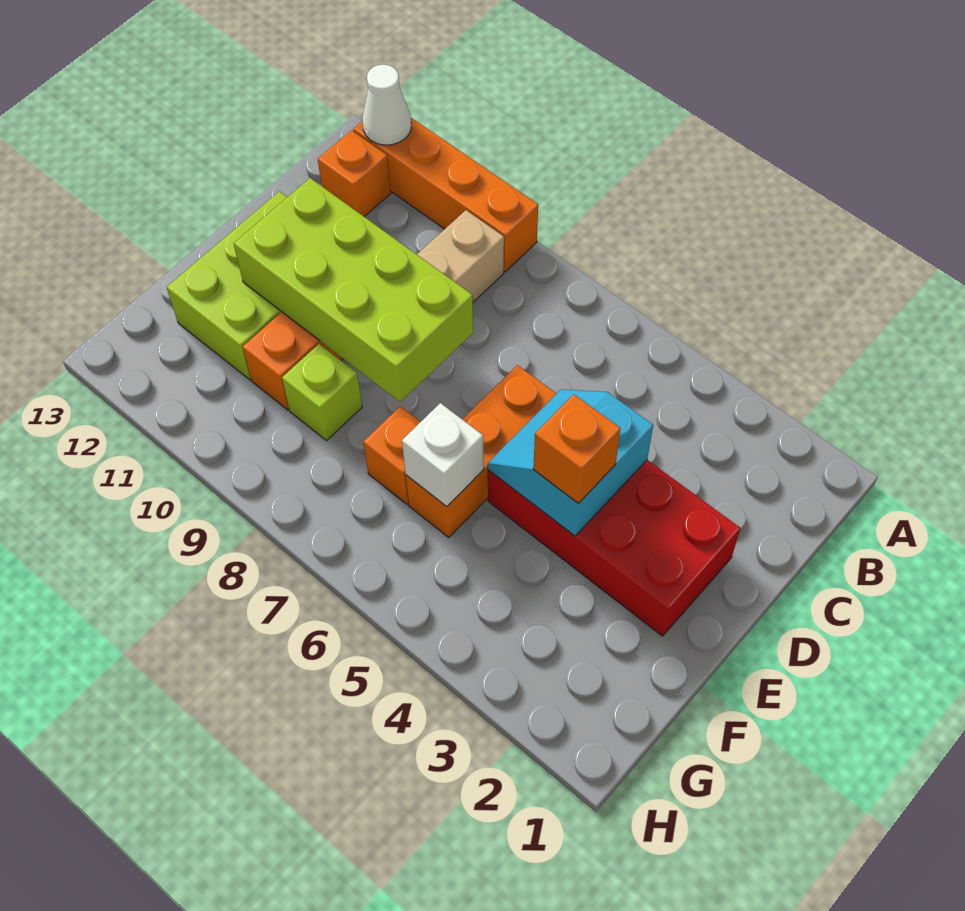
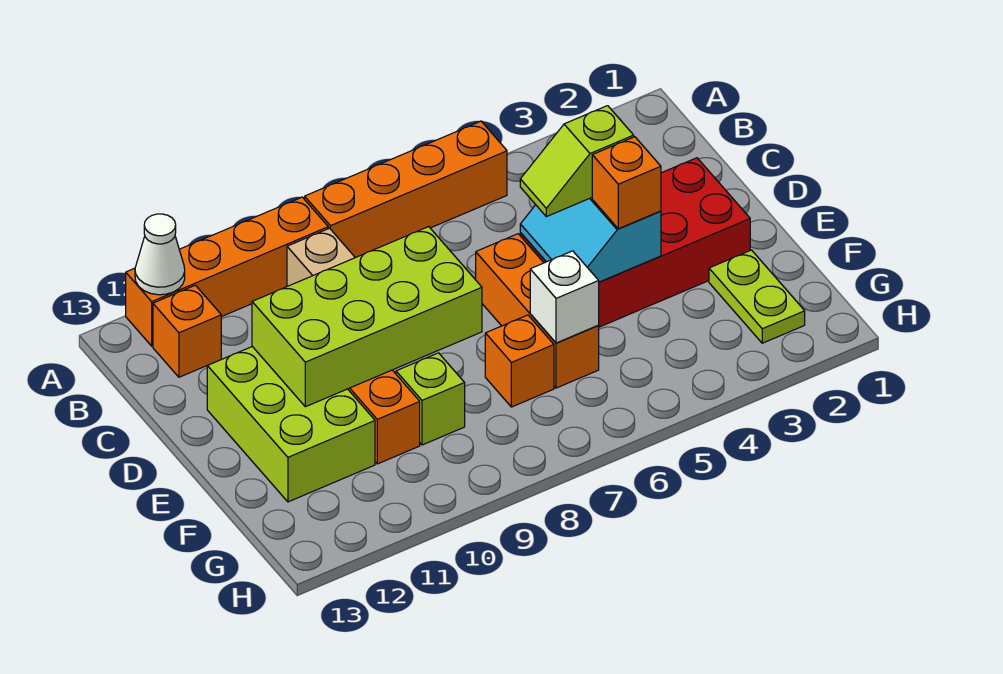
none -> orange 1x4 brick [305,121,507,258]
none -> lime 1x2 slope [520,106,634,217]
none -> lime 1x2 plate [709,250,805,343]

